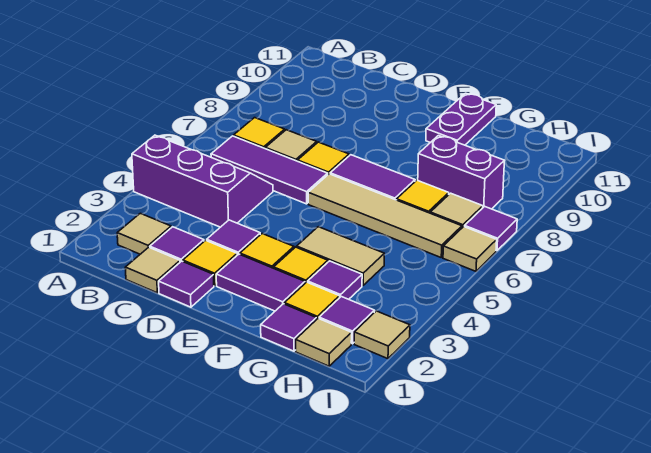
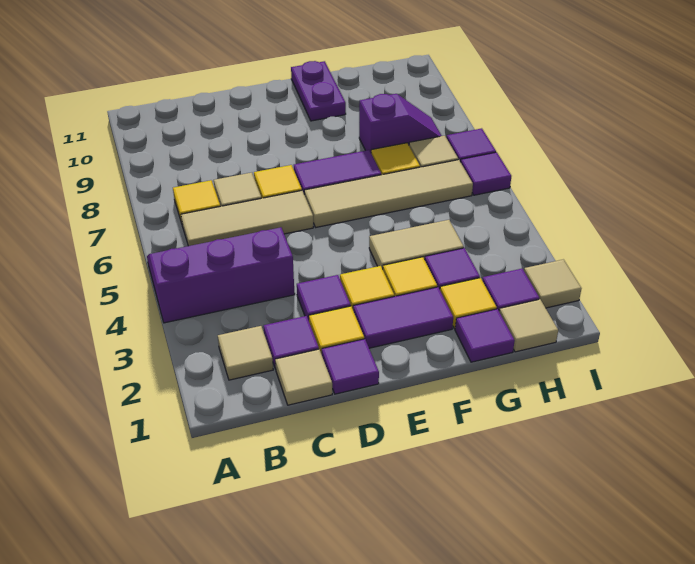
purple 1x3 tile [211,136,328,204] -> tan 1x3 tile [181,191,313,246]
purple 1x2 brick [418,136,504,209] -> purple 1x2 slope [359,94,442,152]
tan 1x1 tile [443,227,497,271] -> purple 1x1 tile [461,152,511,195]

